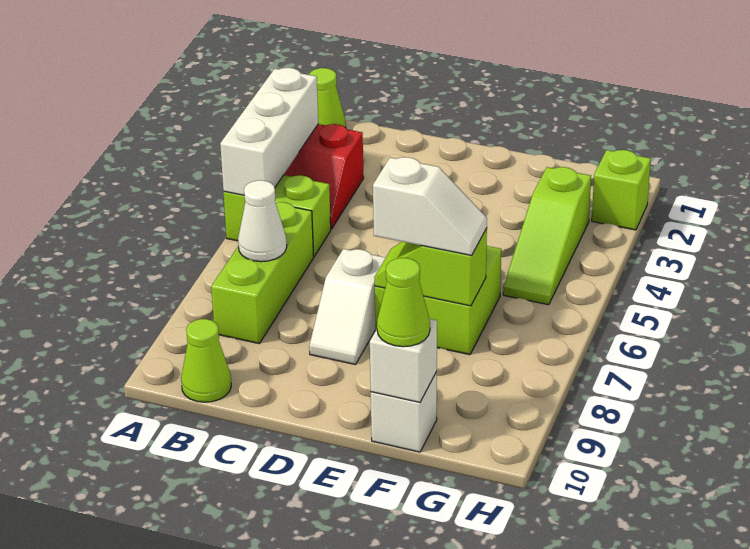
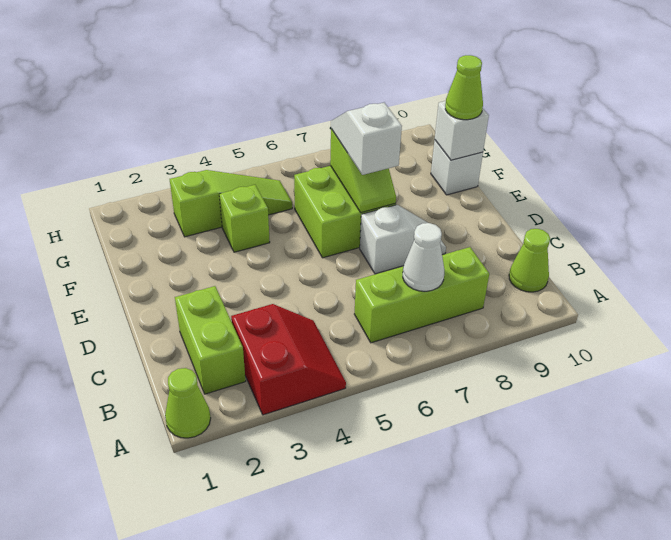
white 1x3 brick [220,68,318,195] -> none
lime 1x2 brick [224,175,331,256] -> lime 1x2 brick moved to [175,286,246,394]
lime 1x1 brick [592,150,651,230] -> lime 1x1 brick moved to [219,185,270,252]

